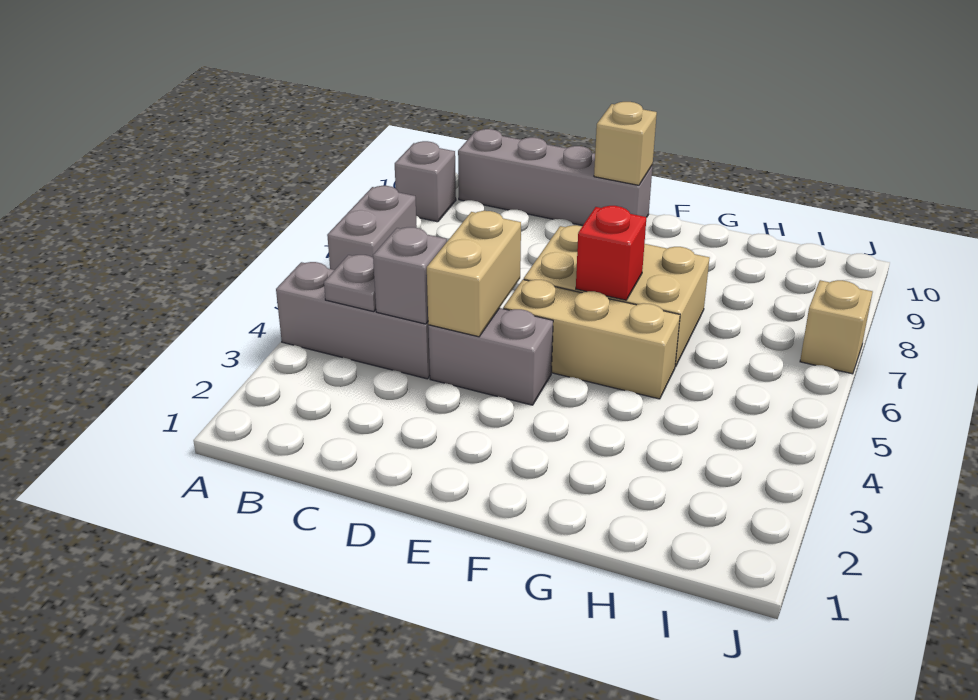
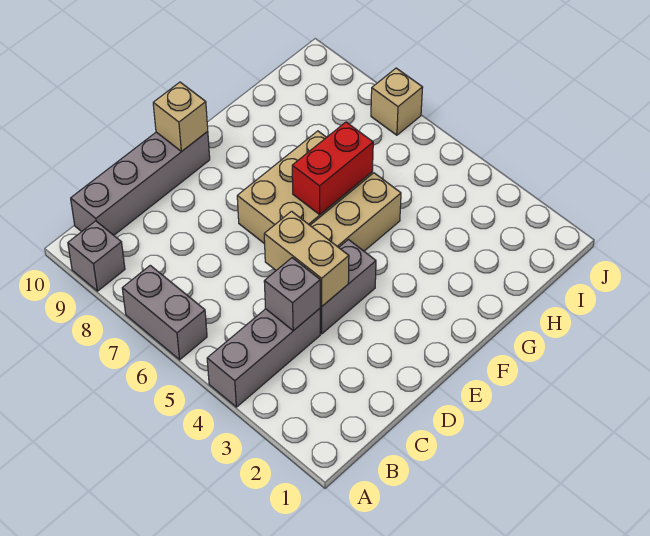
grey 1x1 plate [324,255,376,312] -> none
red 1x1 brick [576,206,647,300] -> red 1x2 brick [292,122,373,215]

